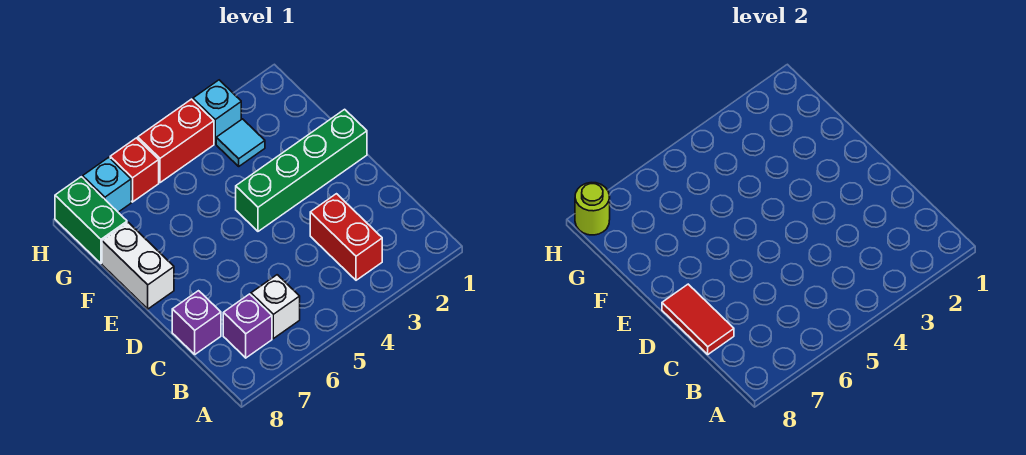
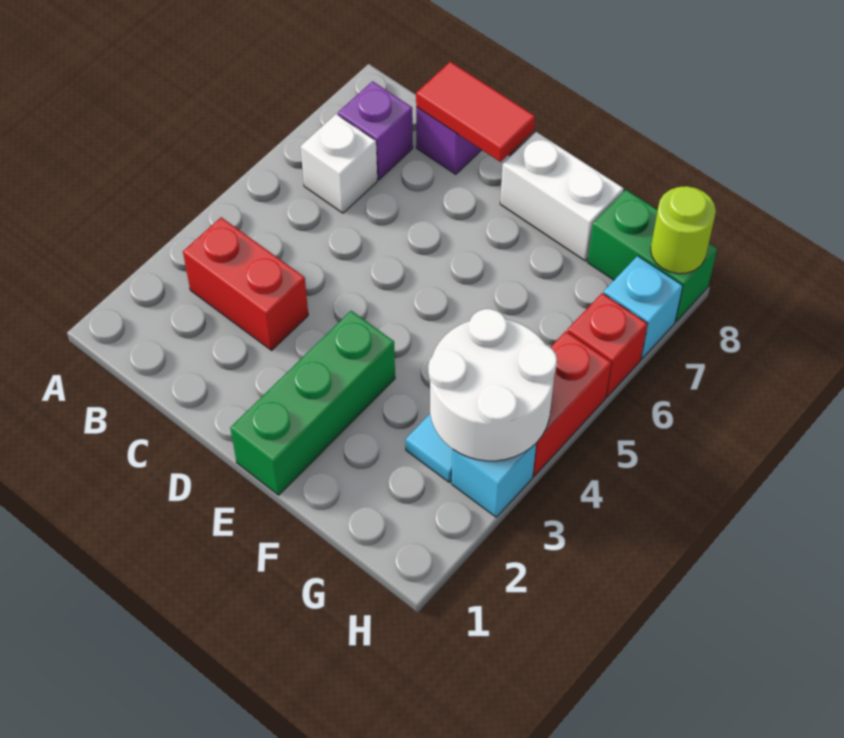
green 1x4 brick [236,109,367,231] -> green 1x3 brick [230,311,395,495]
none -> white 2x2 round brick [428,309,557,461]

